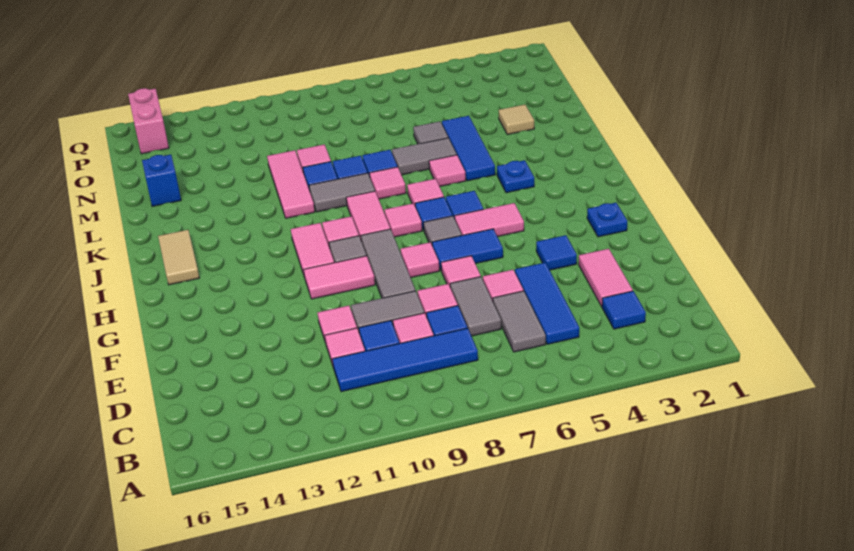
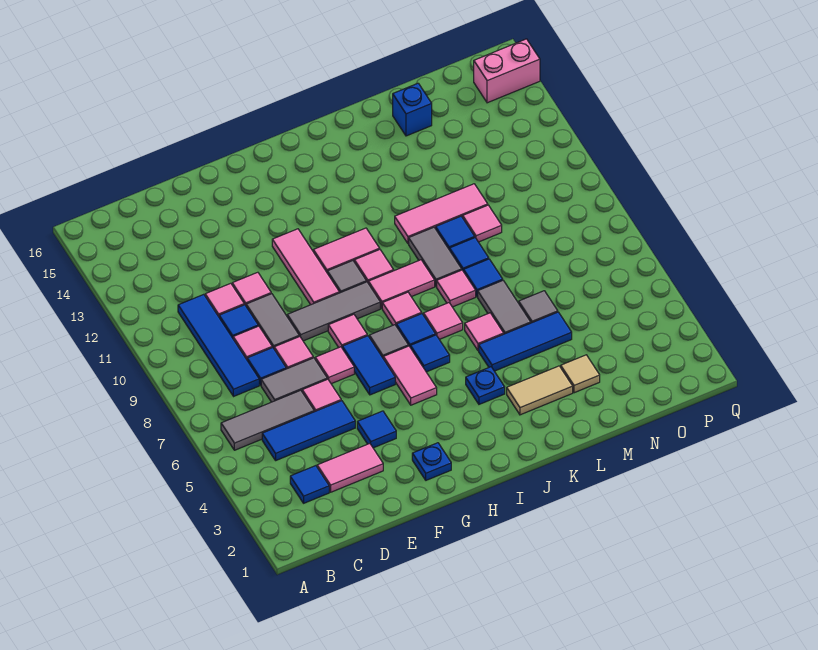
grey 1x2 tile [493,291,546,352] -> grey 1x3 tile [221,390,314,450]
pink 1x2 tile [304,256,375,299] -> pink 1x3 tile [272,229,339,305]
tan 1x2 tile [158,230,199,285] -> tan 1x2 tile moved to [507,366,573,415]

